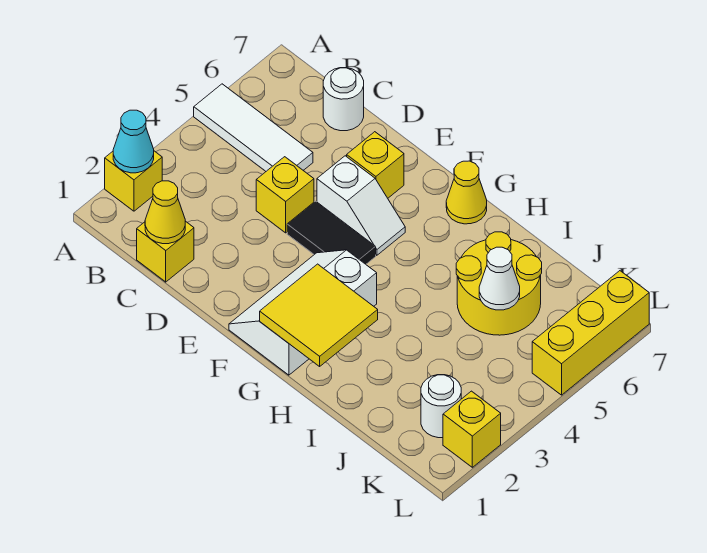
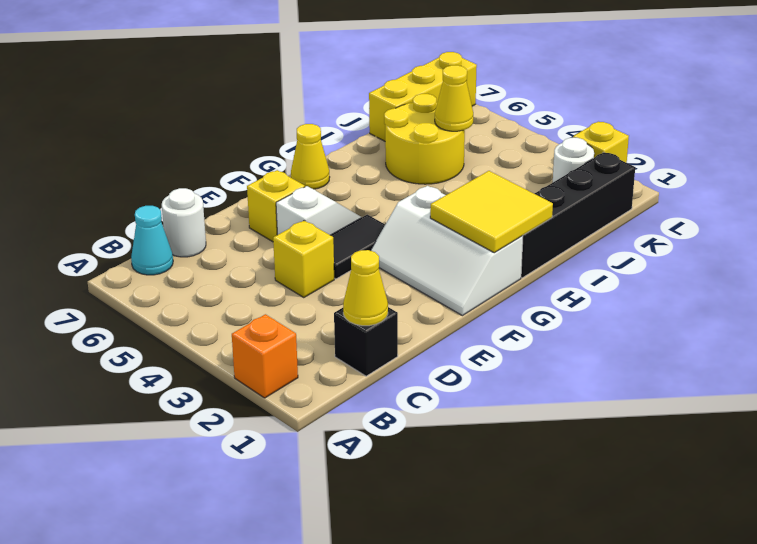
yellow 1x1 brick [105,151,162,211] -> orange 1x1 brick [232,314,298,398]
cyan 1x1 cone [113,110,154,173] -> cyan 1x1 cone moved to [131,206,173,275]
white 1x3 tile [194,84,313,171] -> none
yellow 1x1 brick [137,221,194,282] -> black 1x1 brick [334,307,398,376]
none -> black 1x4 brick [521,152,635,278]
white 1x1 cone [479,247,520,310] -> yellow 1x1 cone [435,65,473,131]
yellow 1x3 brick [532,271,649,395] -> yellow 1x3 brick turned to [369,52,477,141]

